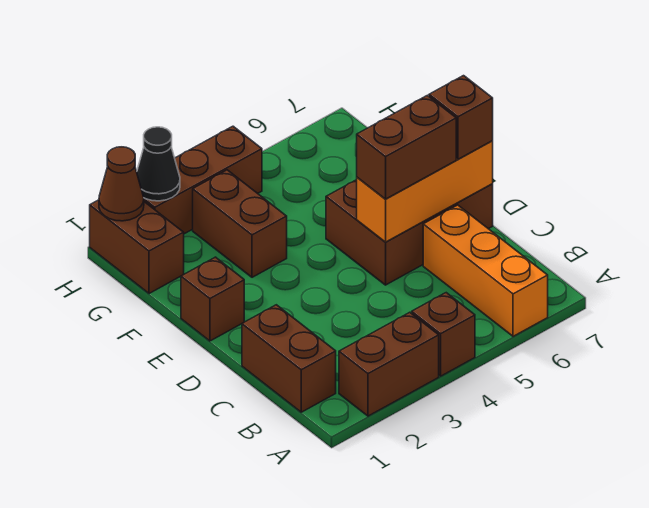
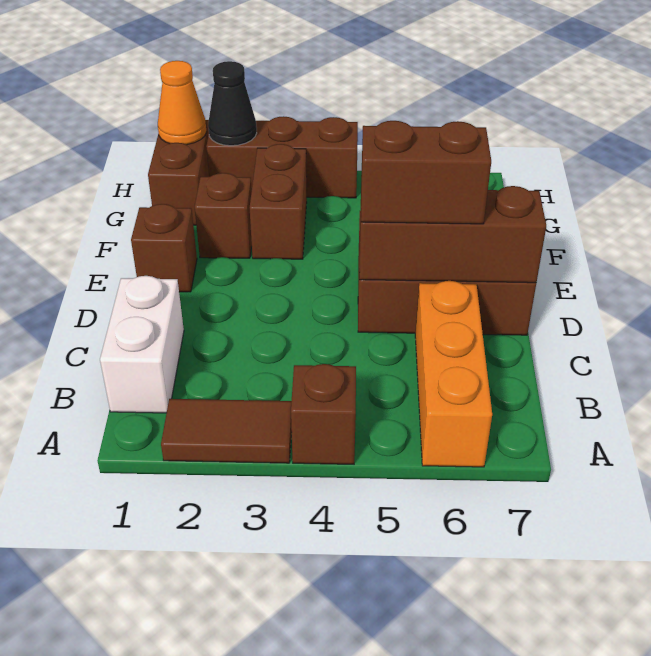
brown 1x2 brick [339,312,439,416] -> brown 1x2 tile [161,399,292,463]
brown 1x2 brick [242,305,336,412] -> white 1x2 brick [100,276,184,413]
orange 1x3 brick [357,141,493,242] -> brown 1x3 brick [359,186,546,283]
brown 1x1 brick [429,76,493,159] -> brown 1x1 brick moved to [195,173,252,258]
brown 1x1 cone [99,147,144,221] -> orange 1x1 cone [158,61,207,145]

